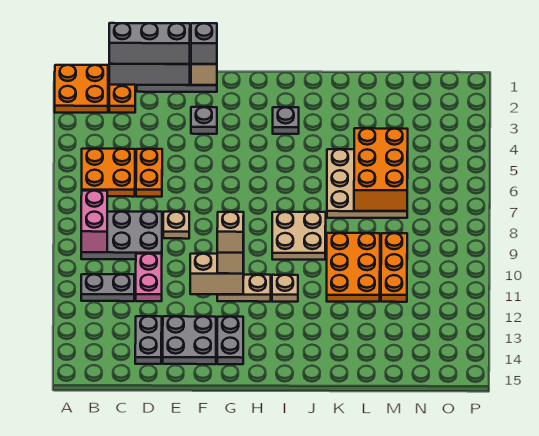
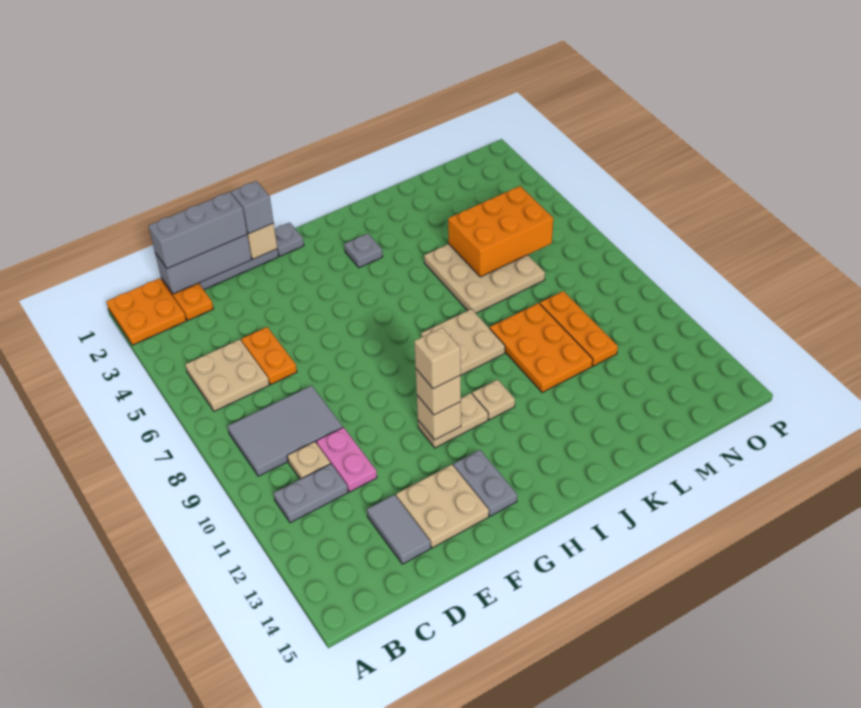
orange 2x2 plate [82,149,135,197] -> tan 2x2 plate [185,339,269,411]
grey 2x3 plate [81,212,162,259] -> grey 2x3 tile [228,386,343,476]
pink 1x2 brick [81,191,107,252] -> none
grey 1x2 plate [135,316,162,364] -> grey 1x2 tile [367,495,431,564]
tan 1x1 plate [163,212,189,239] -> tan 1x1 plate moved to [287,442,331,479]
grey 2x2 plate [163,316,216,364] -> tan 2x2 plate [396,465,489,548]
grey 1x1 plate [191,107,217,134] -> grey 1x1 plate moved to [275,222,304,256]
tan 1x2 brick [190,254,244,295] -> tan 1x1 brick [417,395,461,440]
orange 2x3 brick [354,128,408,211] -> orange 2x3 brick turned to [448,186,553,277]

